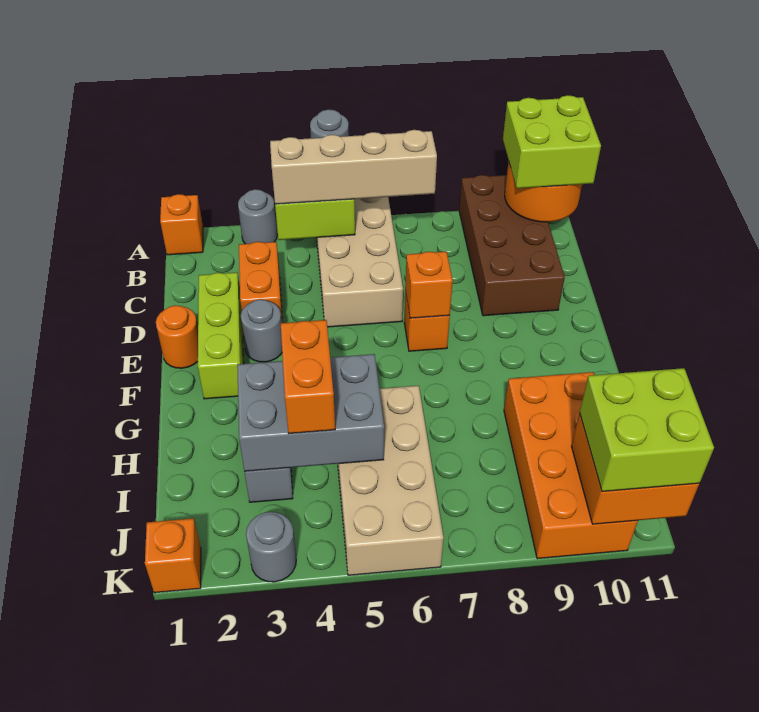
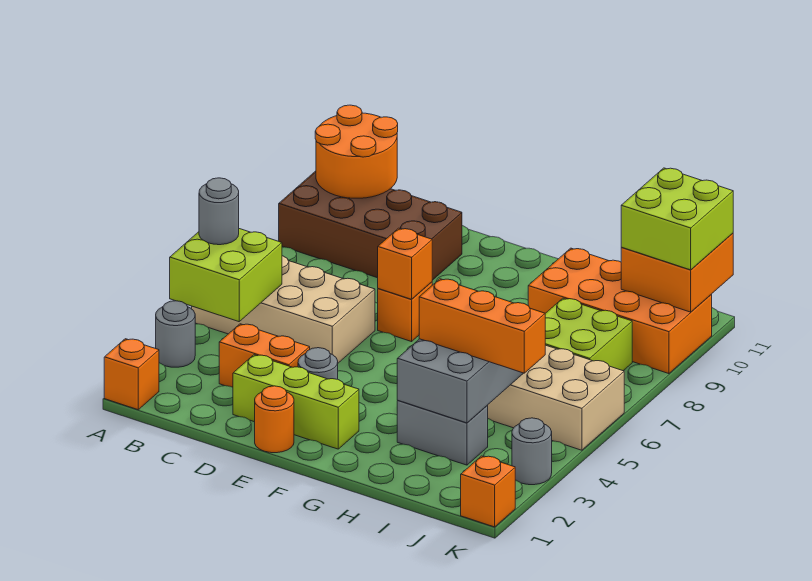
lime 2x2 brick [503,95,601,188] -> lime 2x2 brick moved to [545,298,632,371]
tan 1x4 brick [270,130,437,204] -> none
orange 1x2 brick [281,320,335,433] -> orange 1x3 brick [419,279,545,373]

